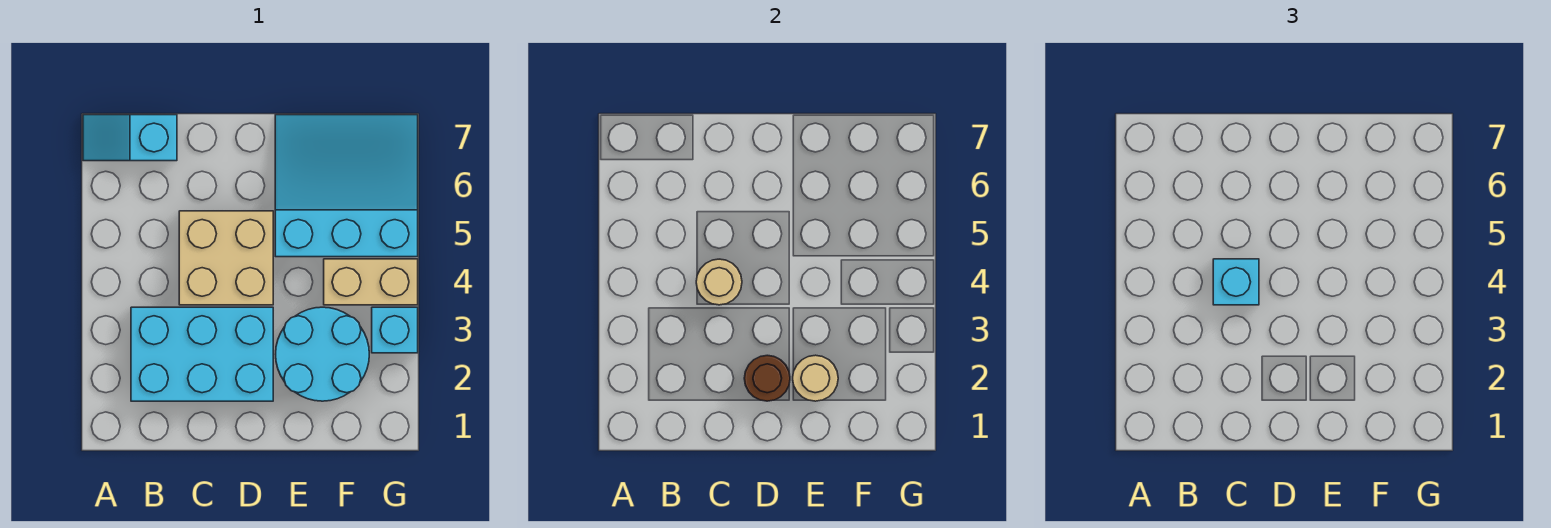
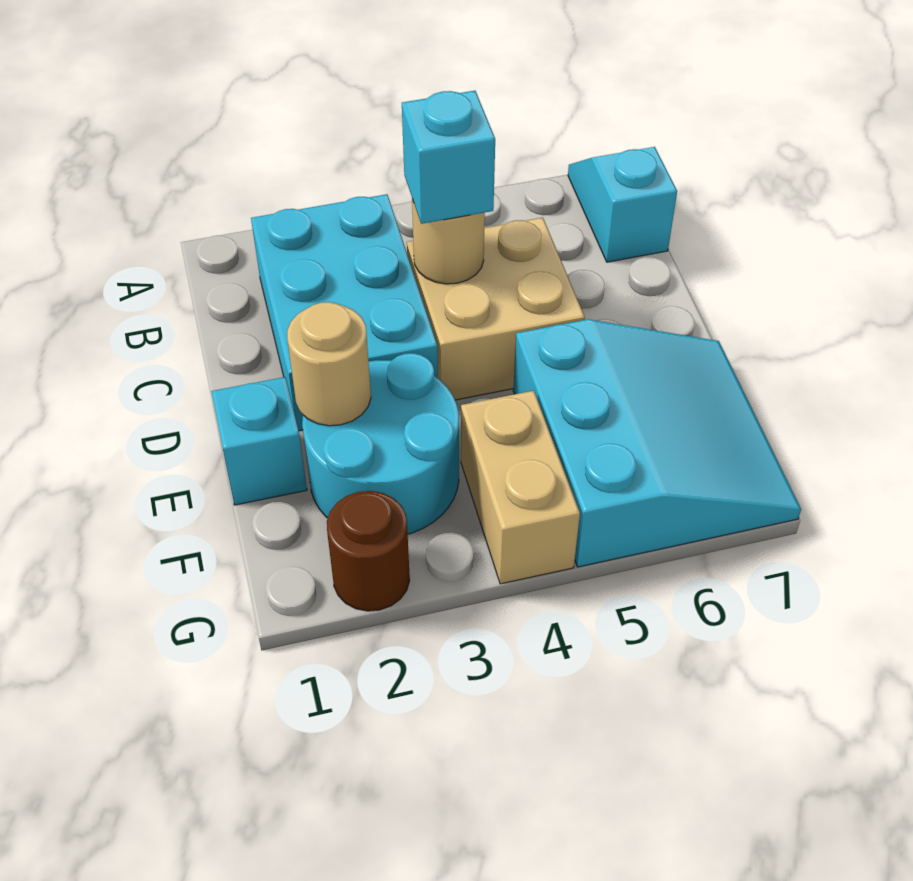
brown 1x1 round brick [744,355,790,401] -> brown 1x1 round brick moved to [327,491,410,611]
cyan 1x1 brick [372,307,418,353] -> cyan 1x1 brick moved to [211,377,307,505]

